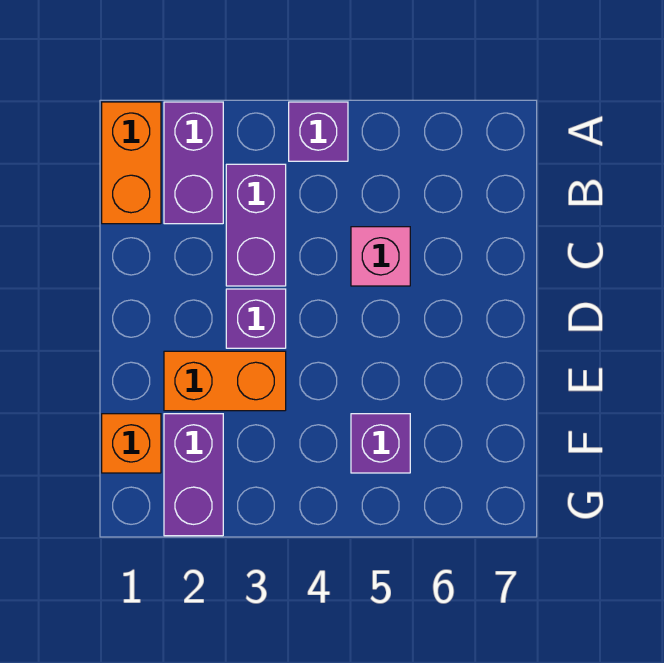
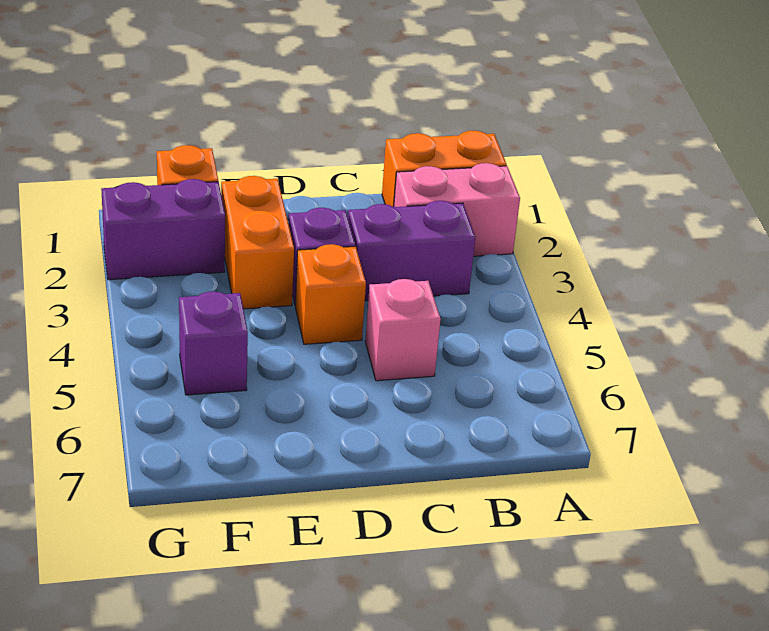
purple 1x2 brick [164,102,223,224] -> pink 1x2 brick [393,163,520,256]
purple 1x1 brick [289,102,348,161] -> none
none -> orange 1x1 brick [295,244,366,344]

